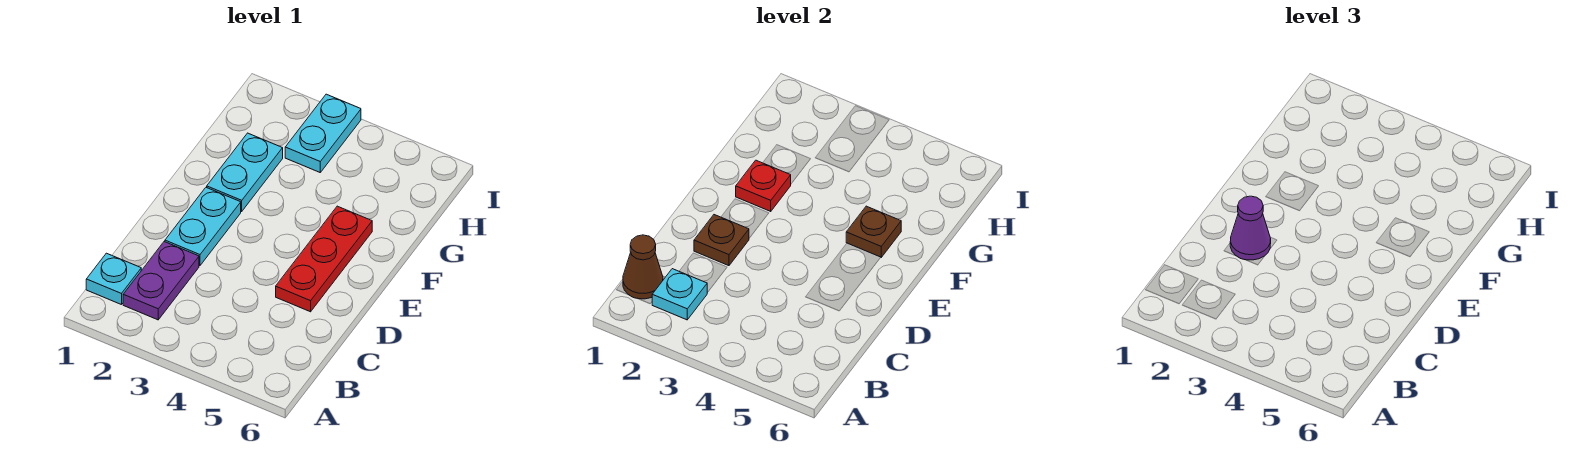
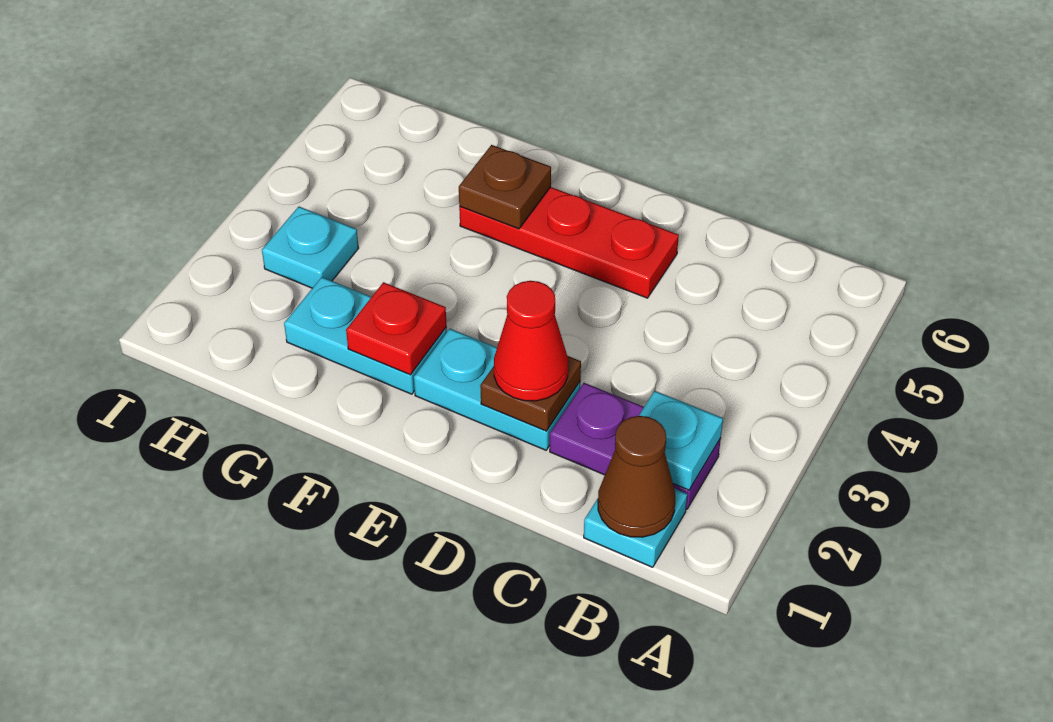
purple 1x1 cone [1230,196,1271,260] -> red 1x1 cone [494,281,568,401]
cyan 1x2 plate [285,94,361,172] -> cyan 1x1 plate [262,207,359,288]

